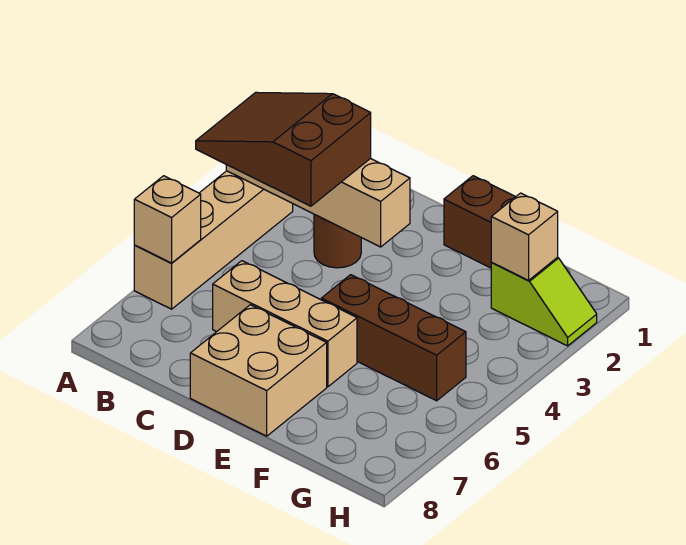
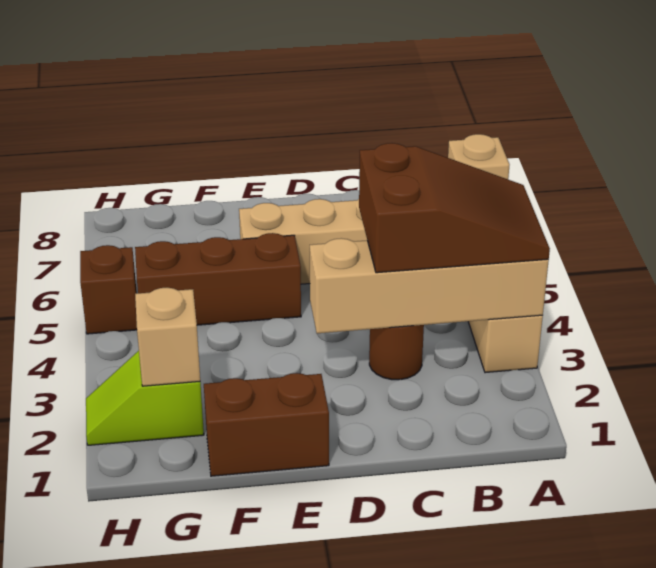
tan 2x2 brick [190,305,327,436] -> none
none -> brown 1x1 brick [80,245,137,334]

